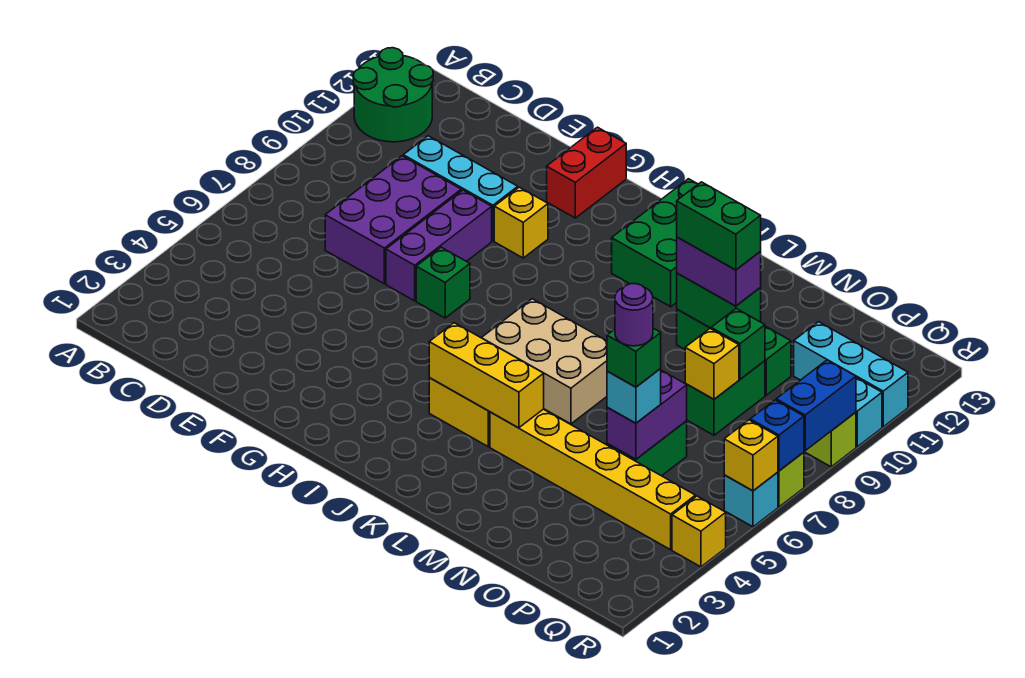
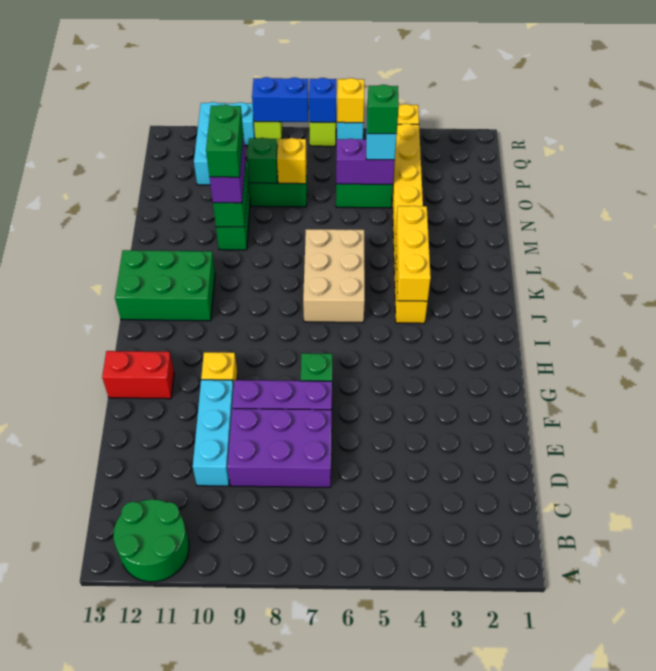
purple 1x1 round brick [615,284,653,346] -> none

